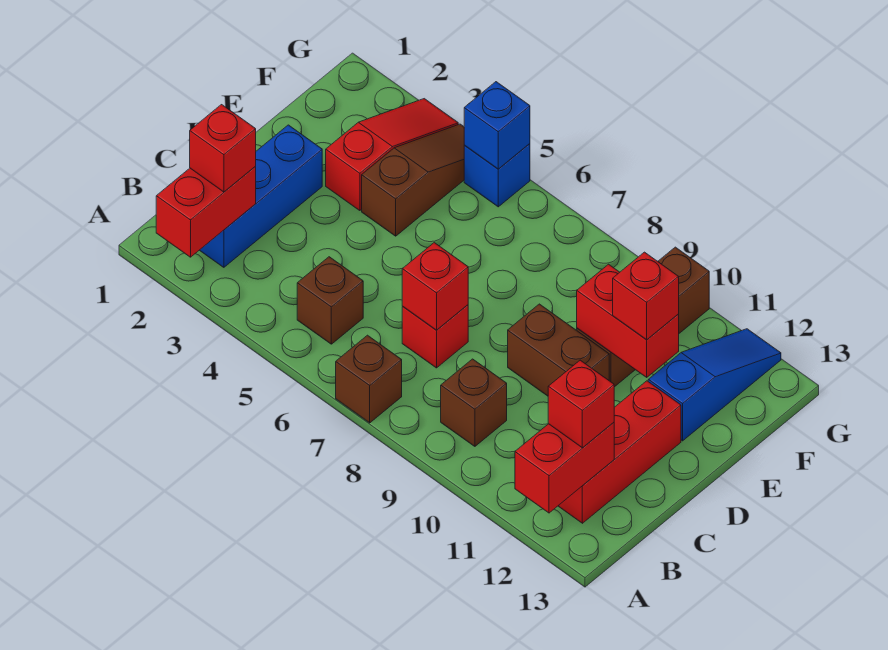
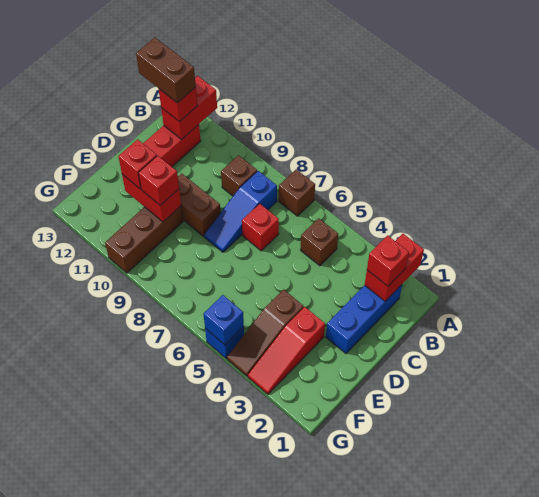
none -> brown 1x2 brick [136,38,196,103]
red 1x1 brick [402,243,468,330] -> red 1x1 brick moved to [138,156,179,205]
blue 1x3 slope [648,329,781,441] -> blue 1x3 slope moved to [204,171,277,252]

